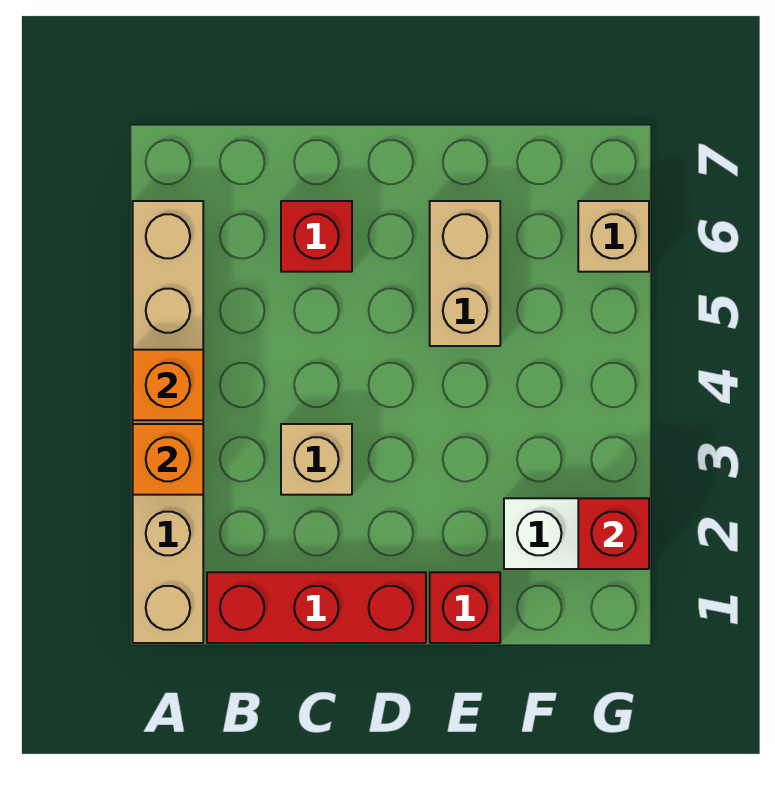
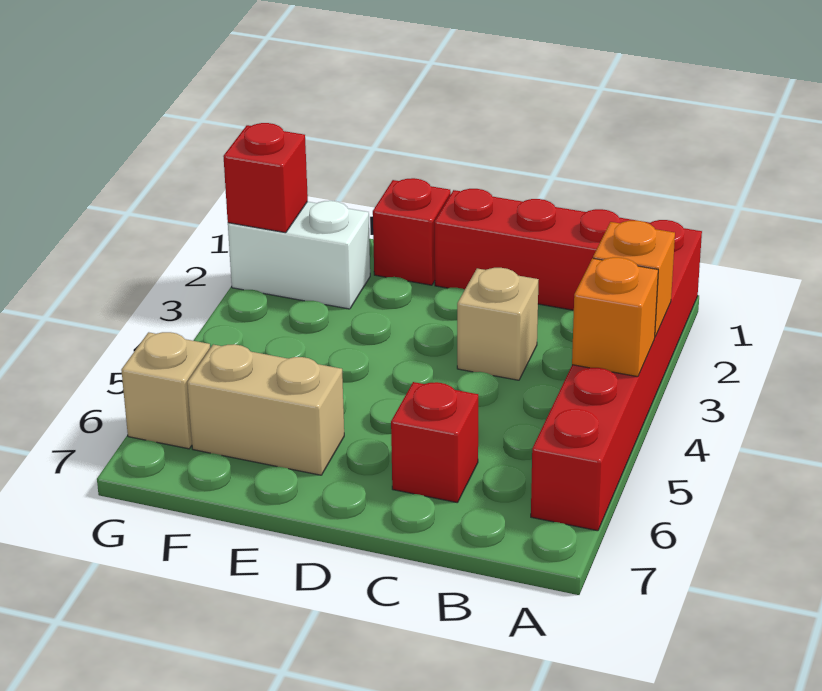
tan 1x6 brick [133,201,203,643] -> red 1x6 brick [531,220,702,531]
tan 1x2 brick [430,201,500,346] -> tan 1x2 brick turned to [187,344,344,475]

